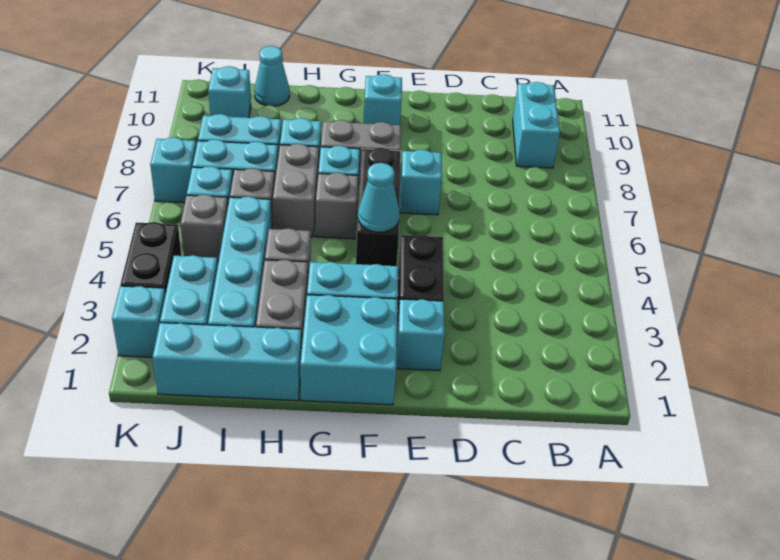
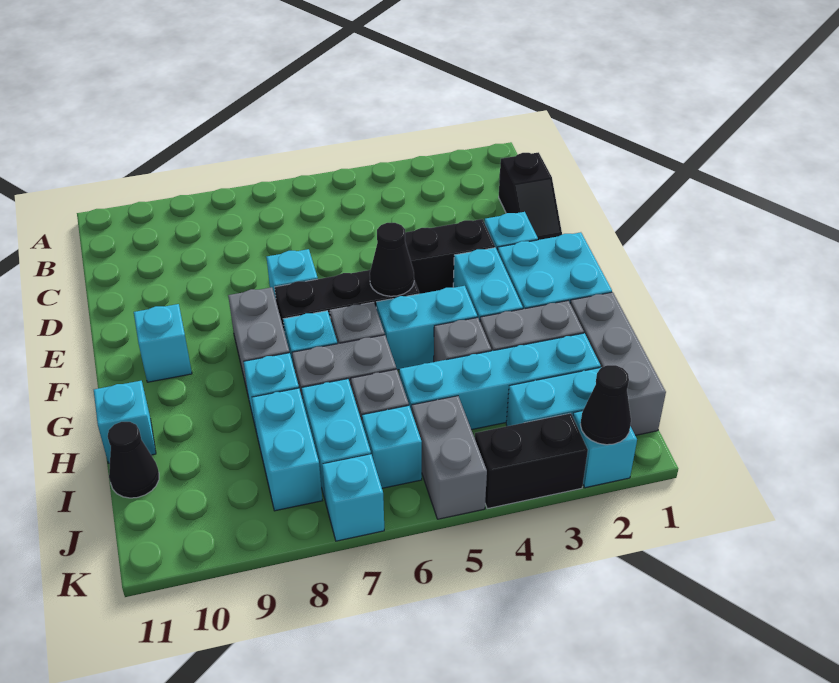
cyan 1x2 brick [513,82,560,168] -> cyan 1x2 brick moved to [376,286,477,370]
none -> black 1x2 slope [499,152,562,240]
cyan 1x1 cone [358,163,400,232] -> black 1x1 cone [370,223,414,296]
cyan 1x3 brick [152,323,302,401] -> grey 1x3 brick [570,292,666,435]
cyan 1x1 cone [254,46,290,106] -> black 1x1 cone [108,422,159,498]
grey 1x1 brick [181,194,228,262] -> grey 1x2 brick [412,396,487,519]
cyan 1x1 brick [208,66,251,118] -> cyan 1x1 brick moved to [94,381,156,463]
none -> black 1x1 cone [580,365,631,445]

